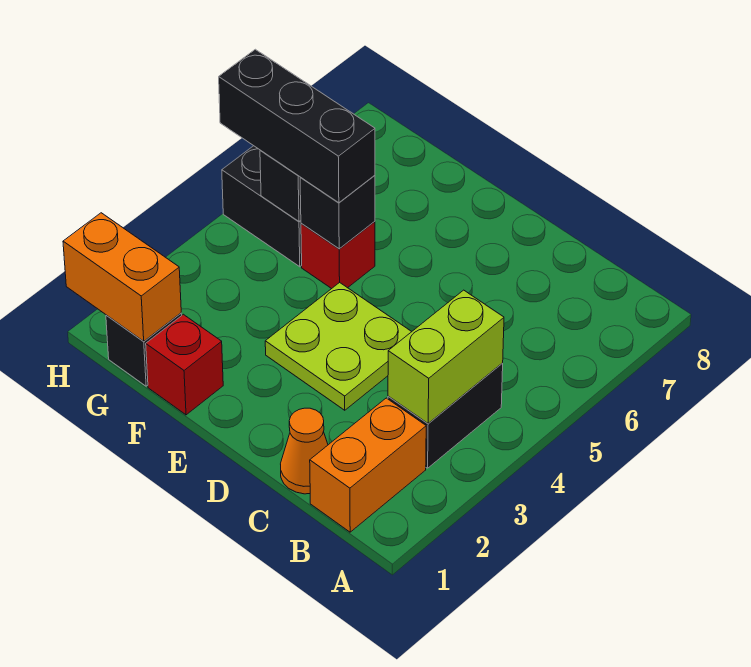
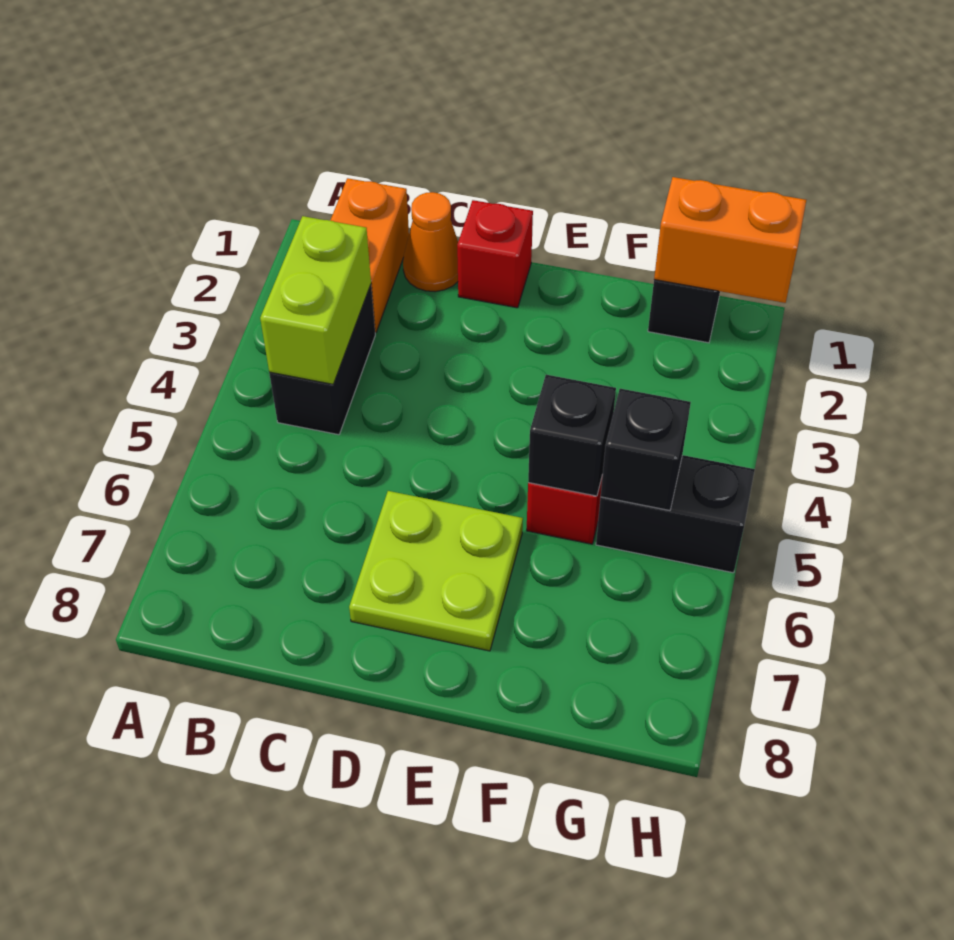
lime 2x2 plate [265,282,412,410] -> lime 2x2 plate moved to [349,491,523,651]
red 1x1 brick [146,314,223,415] -> red 1x1 brick moved to [457,200,533,308]
black 1x3 brick [219,49,375,203] -> none

